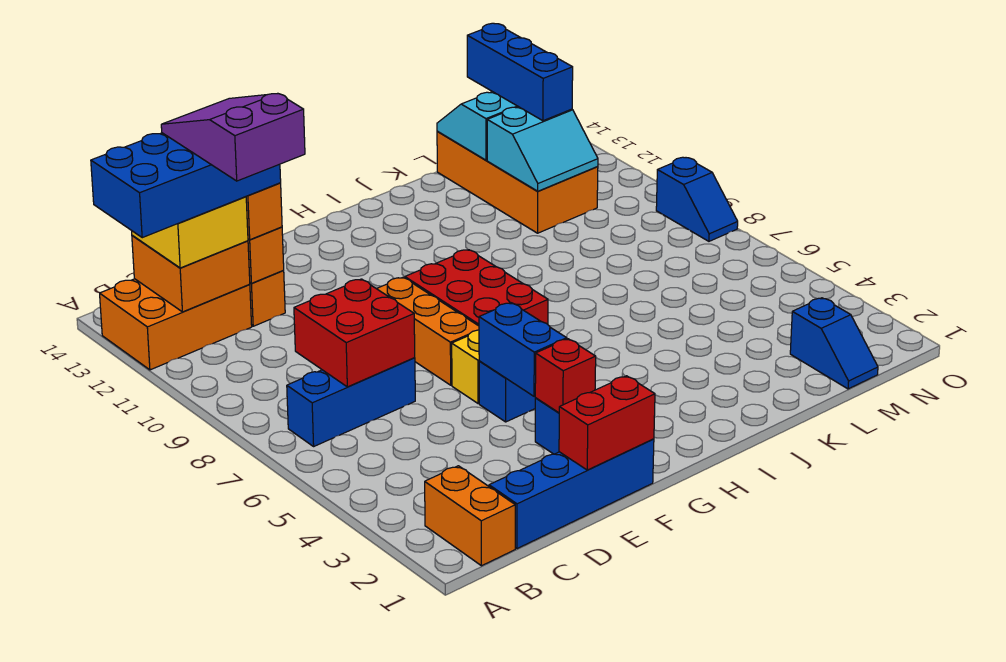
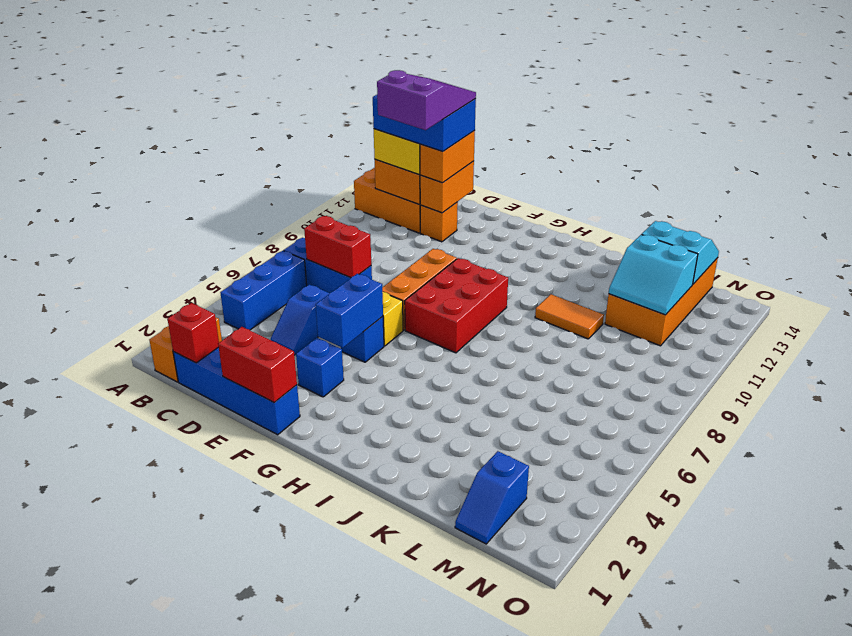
blue 2x4 brick [91,133,281,238] -> blue 2x3 brick [373,95,476,152]
red 2x2 brick [294,279,415,387] -> red 1x2 brick [304,216,371,278]
red 1x1 brick [535,339,596,413] -> red 1x1 brick moved to [168,303,219,363]
none -> orange 1x2 tile [535,294,604,339]
blue 1x3 brick [467,23,573,121] -> blue 1x3 brick moved to [220,251,307,330]
blue 1x2 slope [656,157,738,241] -> blue 1x2 slope moved to [271,284,330,355]

